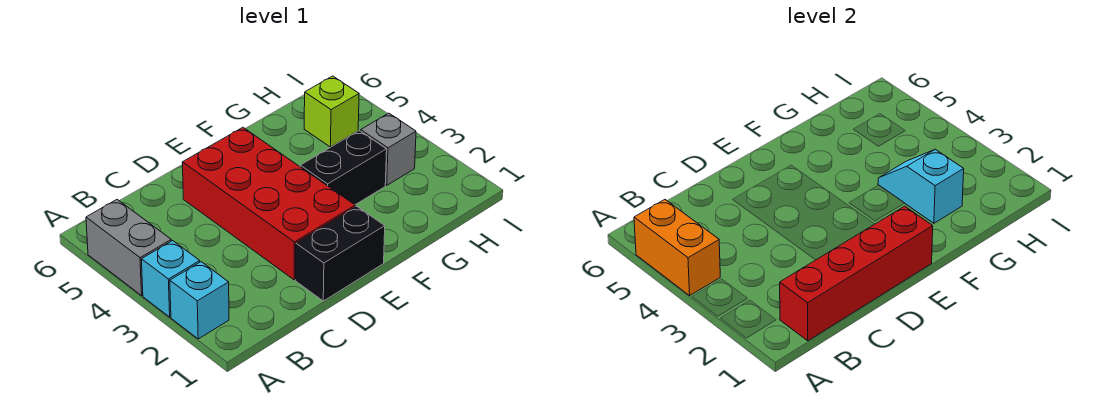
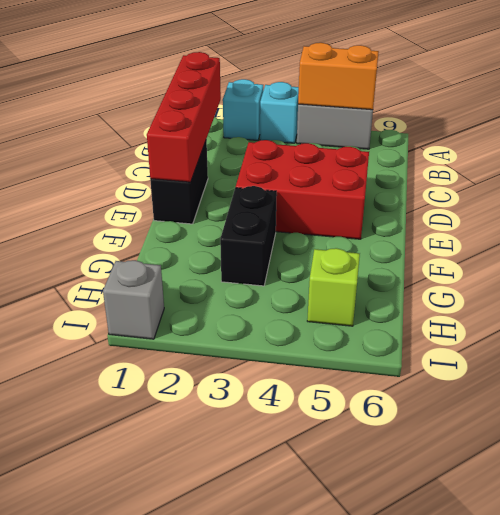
red 2x4 brick [182,127,355,280] -> red 2x3 brick [236,140,369,239]
cyan 1x2 slope [878,149,964,223] -> none
grey 1x1 brick [361,113,416,185] -> grey 1x1 brick moved to [103,260,164,339]

